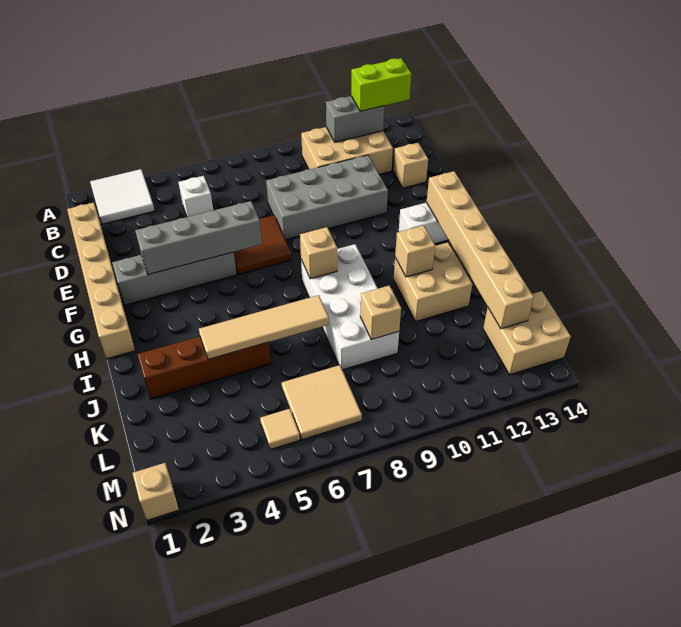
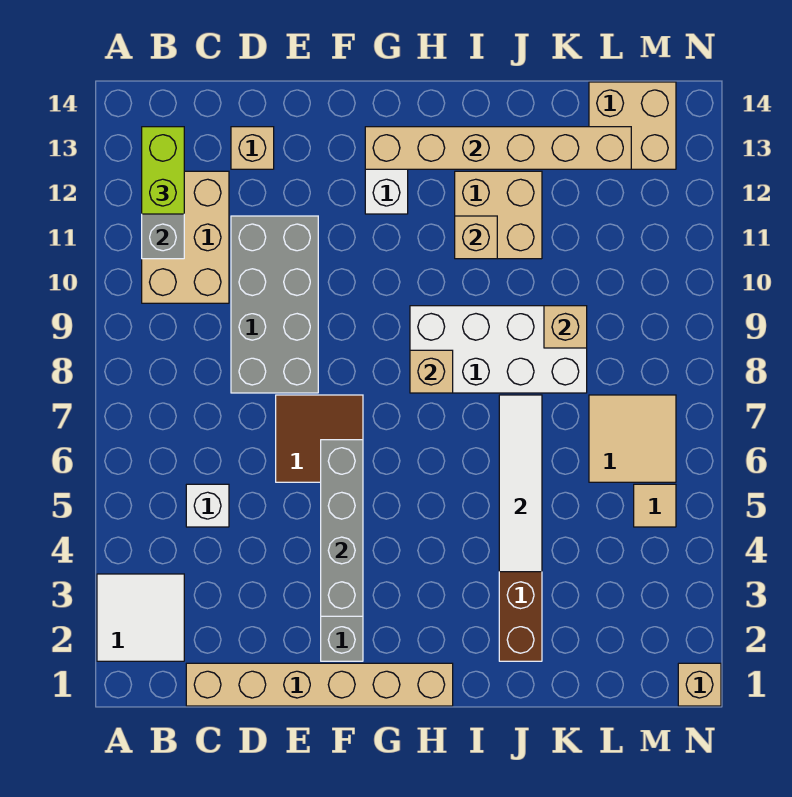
tan 1x4 tile [199,295,329,359] -> white 1x4 tile [499,395,542,572]

